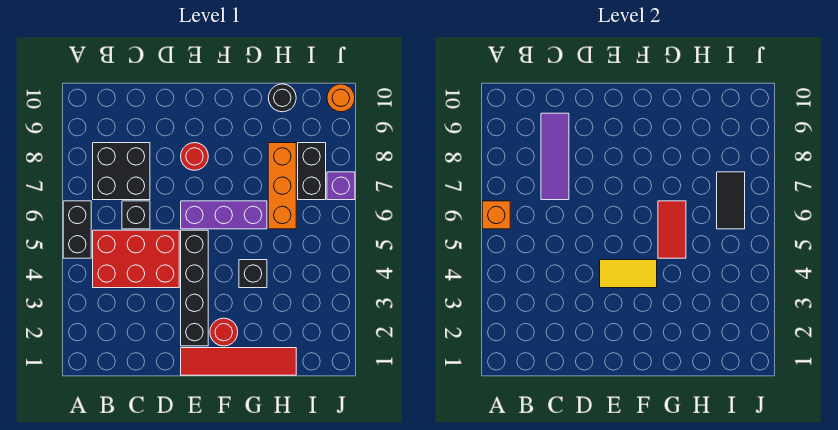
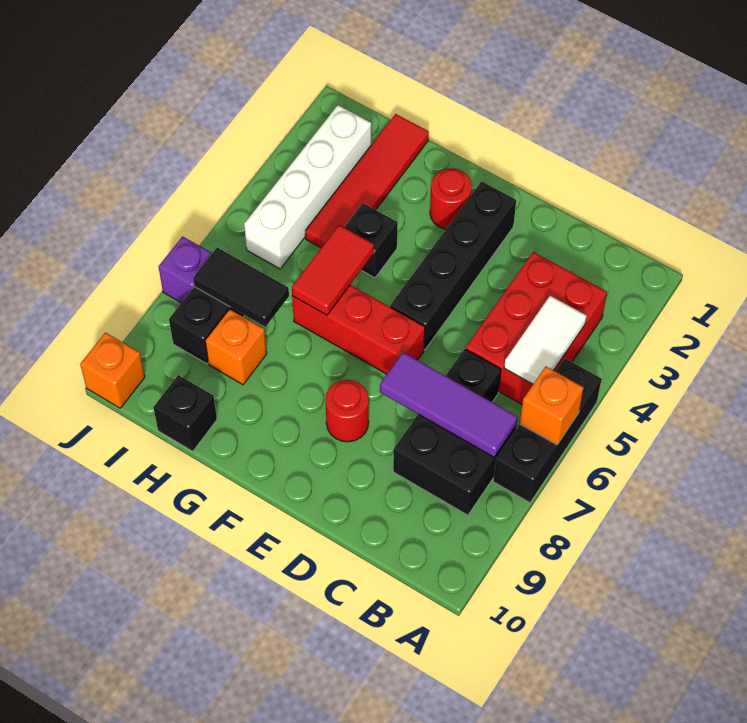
black 1x2 brick [63,201,91,258] -> black 1x3 brick [493,358,602,503]
red 2x3 brick [93,230,179,288] -> red 2x3 brick turned to [466,252,607,404]
none -> white 1x2 tile [504,296,587,384]
purple 1x3 tile [541,113,569,200] -> purple 1x3 tile turned to [380,352,518,457]
red 1x4 tile [181,348,296,375] -> red 1x4 tile turned to [305,114,429,248]
yellow 1x2 tile [600,260,657,288] -> none
purple 1x3 brick [181,201,267,229] -> red 1x3 brick [292,285,425,374]
orange 1x3 brick [268,143,296,229] -> orange 1x1 brick [205,309,267,385]
black 1x1 round brick [268,84,296,112] -> black 1x1 brick [153,375,217,451]
none -> white 1x4 brick [244,105,371,269]
black 1x2 tile [717,172,745,229] -> black 1x2 tile turned to [193,248,289,327]
orange 1x1 round brick [327,84,355,112] -> orange 1x1 brick [80,333,145,408]

